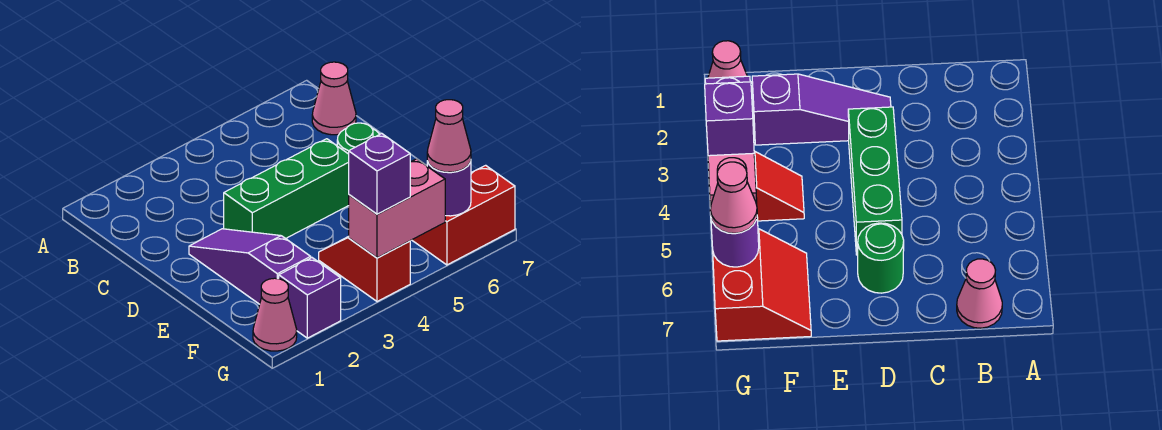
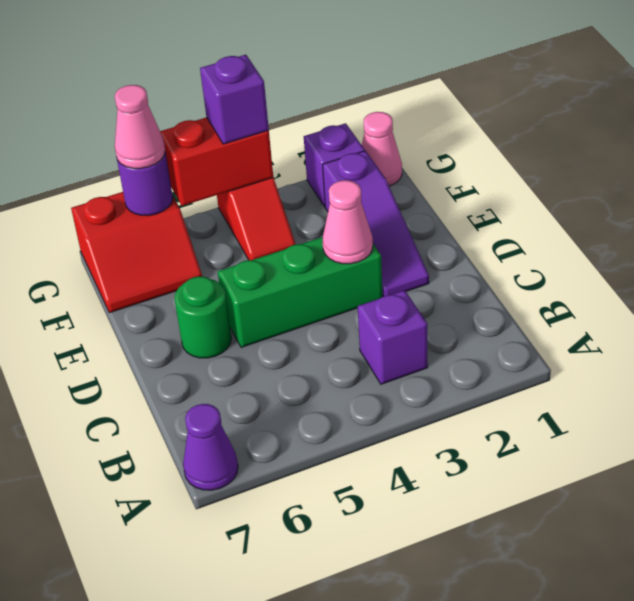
none -> purple 1x1 cone [183,404,238,490]
none -> purple 1x1 brick [358,290,428,384]
pink 1x1 cone [312,62,356,135] -> pink 1x1 cone moved to [322,180,373,264]
pink 1x2 brick [349,159,445,258] -> red 1x2 brick [160,117,273,206]

